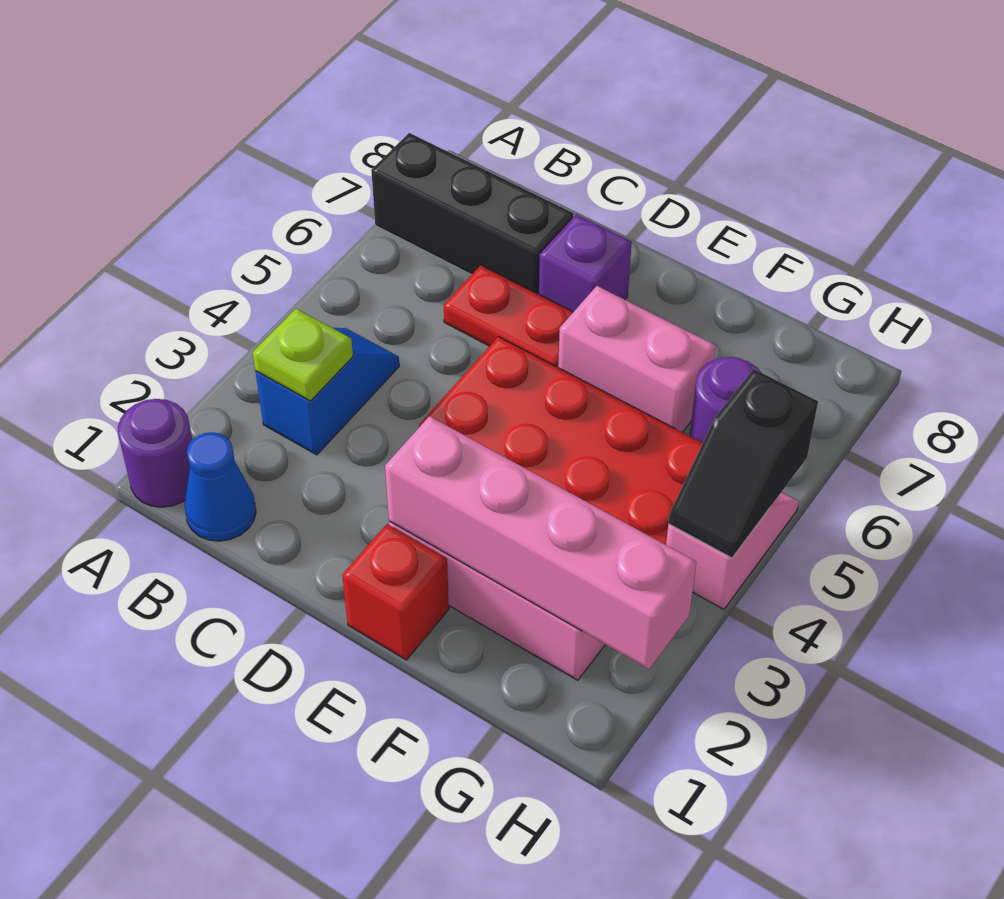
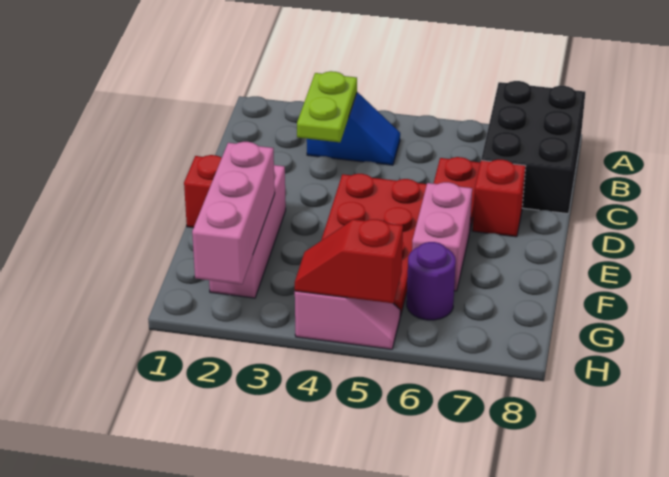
purple 1x1 round brick [118,399,192,507] -> none
black 1x3 brick [371,133,573,294] -> black 2x3 brick [481,81,585,214]
blue 1x1 cone [185,432,256,541] -> none
lime 1x1 plate [253,309,353,401] -> lime 1x2 plate [297,71,357,142]
purple 1x1 brick [539,214,632,312] -> red 1x1 brick [472,160,526,237]
pink 1x4 brick [385,416,696,669] -> pink 1x3 brick [192,142,275,284]
black 1x2 slope [668,369,818,558] -> red 1x2 slope [295,219,403,303]

